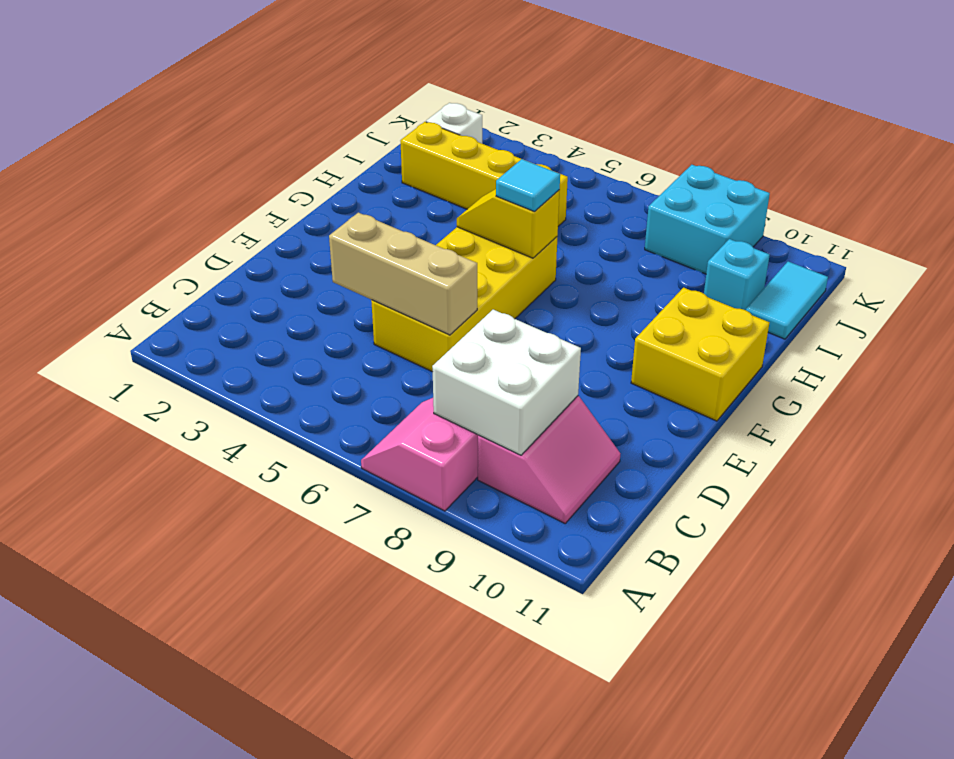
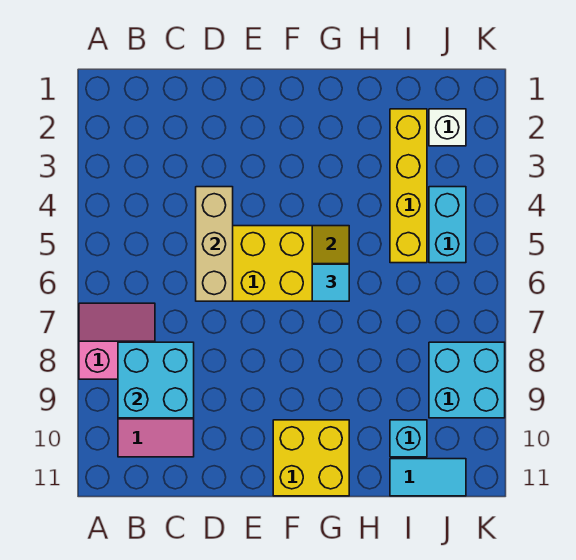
white 2x2 brick [432,310,581,455] -> cyan 2x2 brick [118,342,194,418]
none -> cyan 1x2 brick [429,187,466,263]

